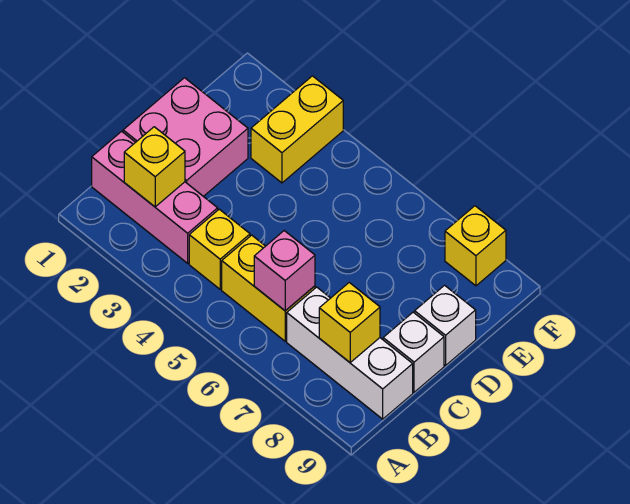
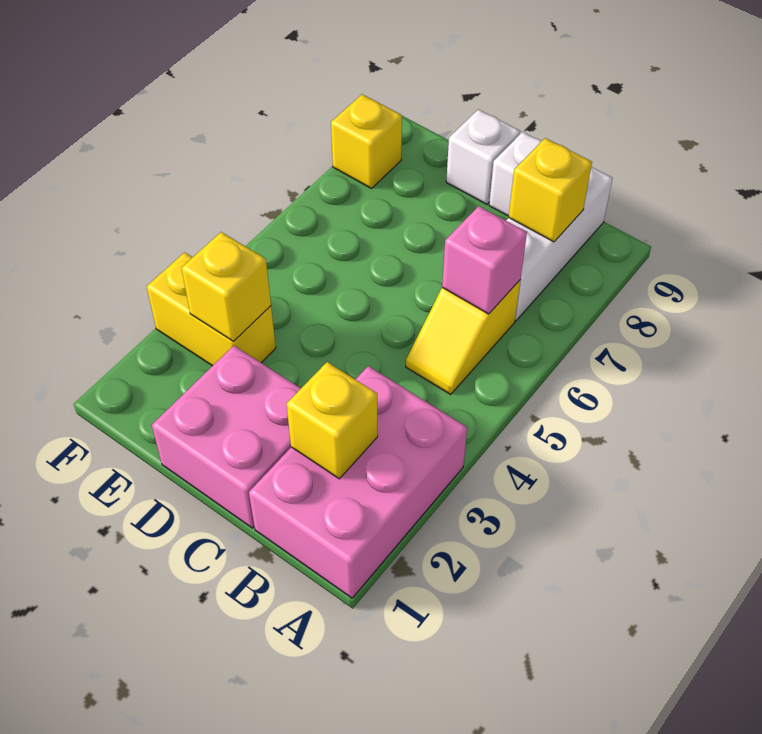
pink 1x3 brick [92,131,218,263] -> pink 2x3 brick [249,366,467,598]
yellow 1x1 brick [189,209,250,289] -> yellow 1x1 brick moved to [181,232,271,341]
yellow 1x2 brick [222,235,315,341] -> yellow 1x2 slope [406,280,520,394]

